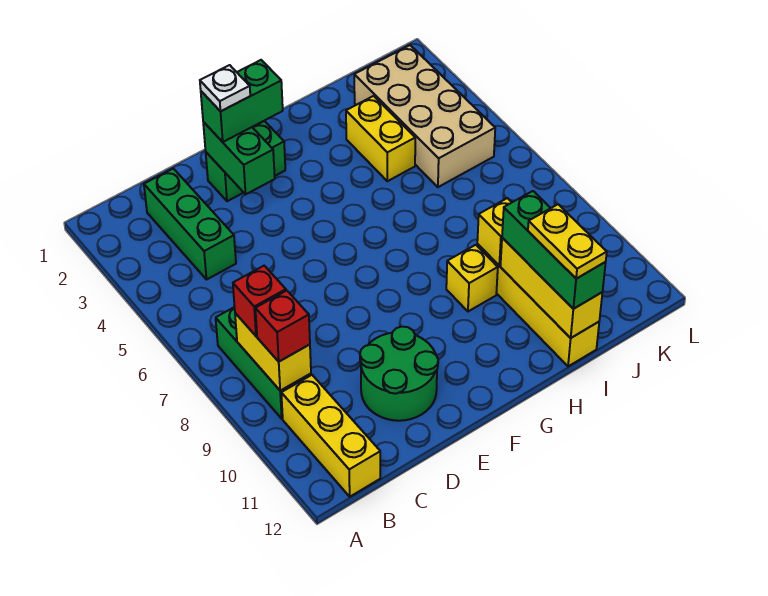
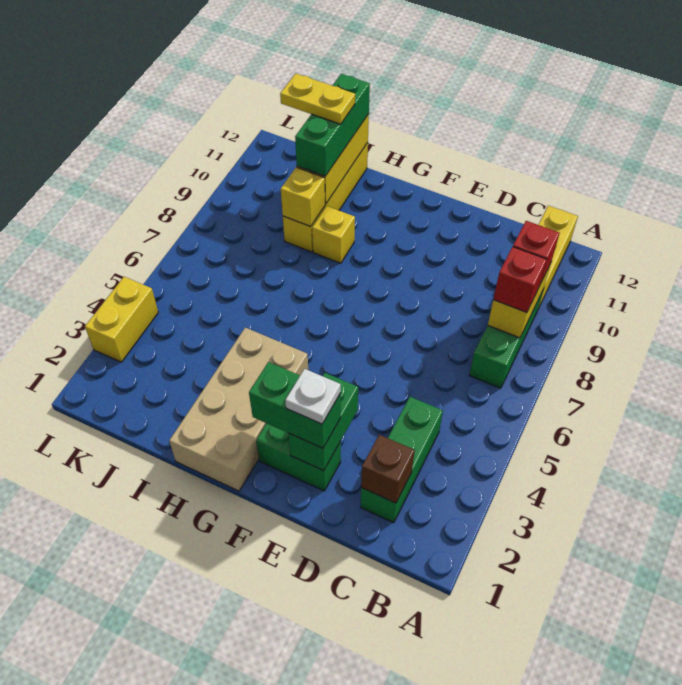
none -> brown 1x1 brick [361,435,415,503]
green 2x2 round brick [360,327,438,421] -> none
yellow 1x2 brick [346,96,415,181] -> yellow 1x2 brick moved to [85,277,158,362]
yellow 1x2 plate [528,204,607,279] -> yellow 1x2 plate turned to [280,74,355,124]
tan 2x4 brick [354,45,495,187] -> tan 2x4 brick moved to [169,328,308,491]

